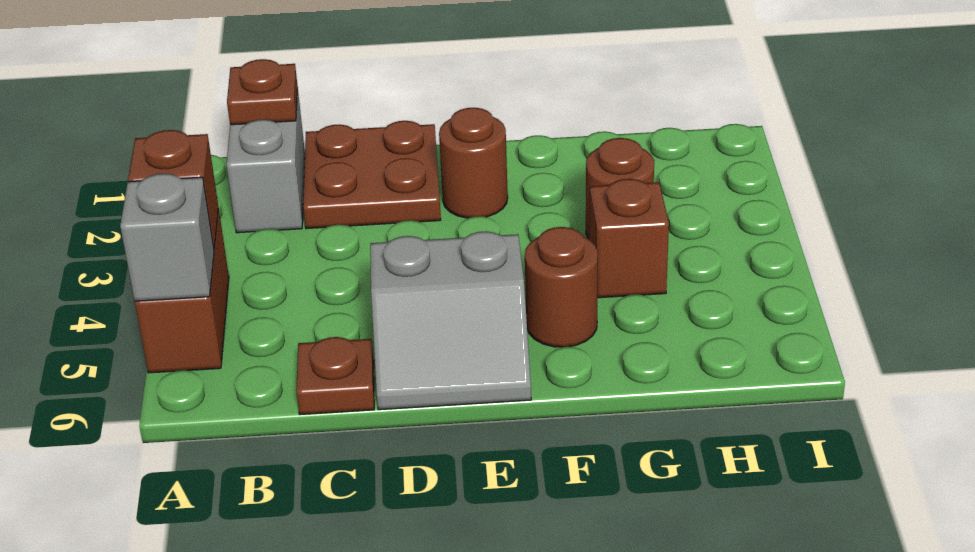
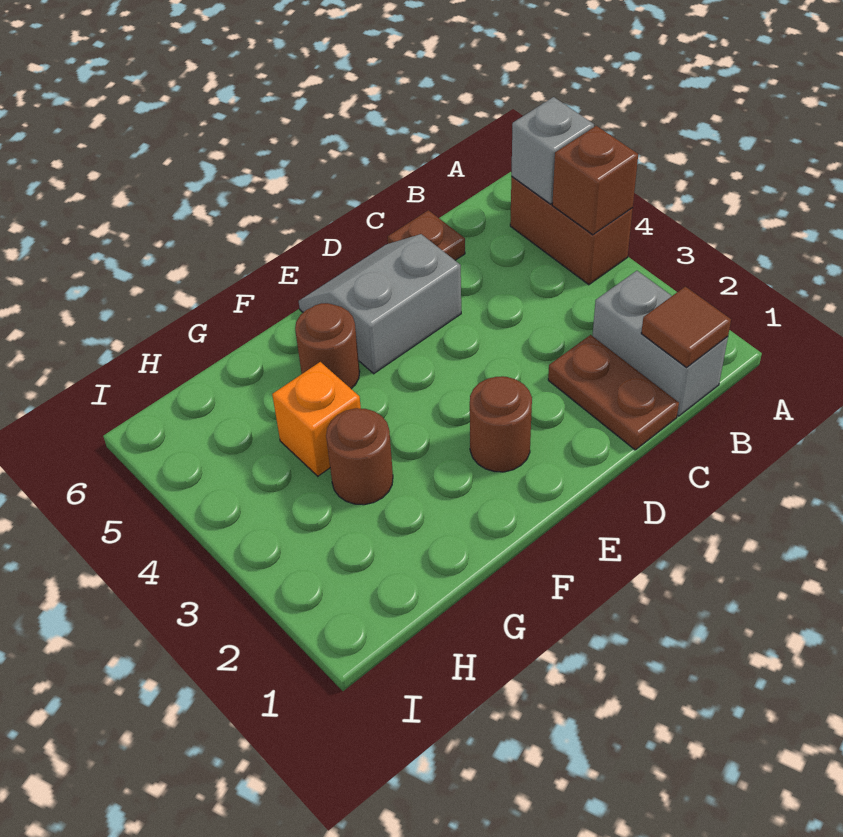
brown 1x1 plate [227,59,298,125] -> brown 1x1 tile [641,286,731,367]
brown 2x2 plate [303,121,441,229] -> brown 1x2 plate [548,335,679,450]
brown 1x1 brick [590,179,669,298] -> orange 1x1 brick [272,362,361,476]

